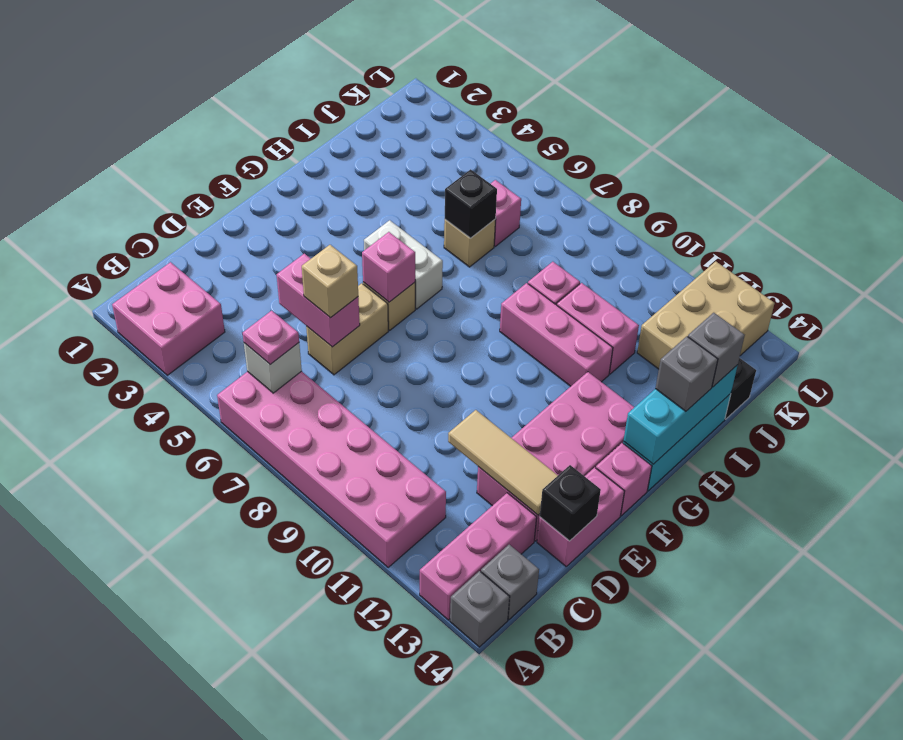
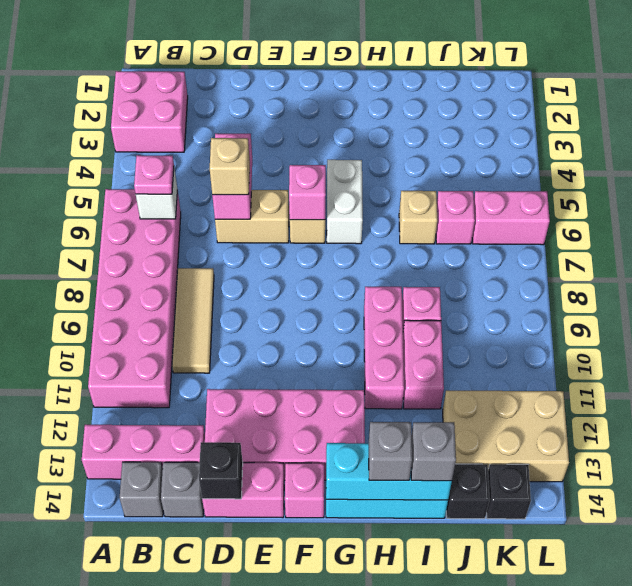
grey 1x1 brick [450,571,510,647] -> grey 1x1 brick moved to [161,462,204,517]
tan 1x3 tile [448,410,558,515] -> tan 1x3 tile moved to [172,268,214,373]
black 1x1 brick [445,169,497,238] -> black 1x1 brick moved to [487,464,531,519]
none -> pink 1x2 brick [472,191,550,245]

